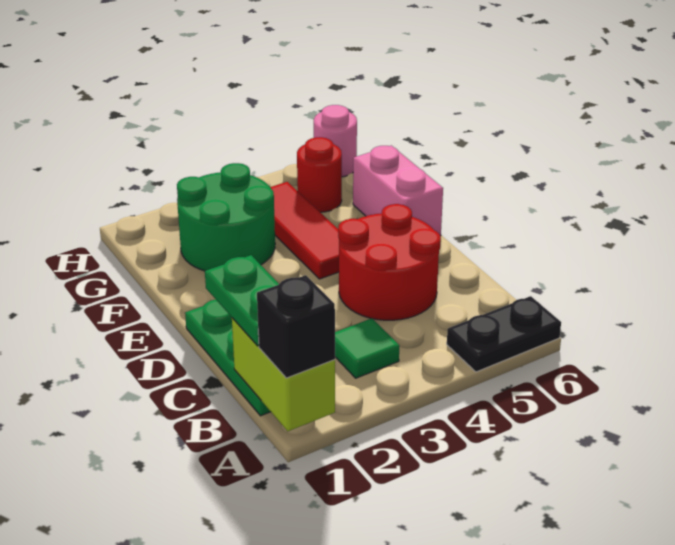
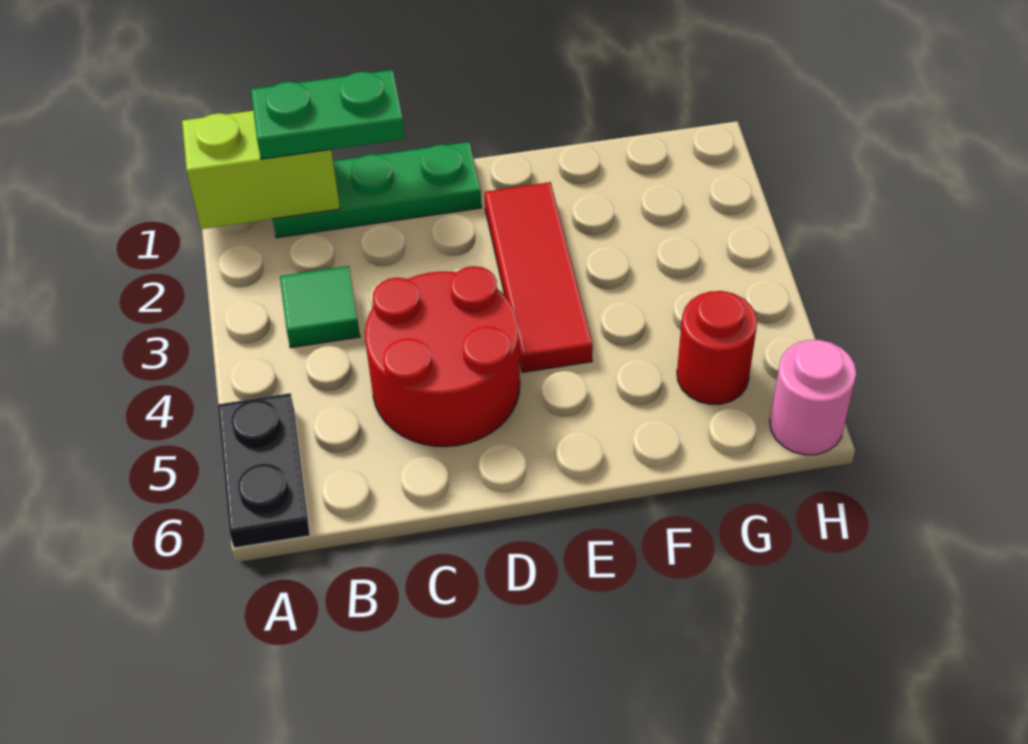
black 1x1 brick [257,275,335,378] -> none
red 1x3 tile [270,182,339,279] -> red 1x3 tile turned to [485,182,593,373]
pink 1x2 brick [353,146,443,236] -> none
green 2x2 round brick [177,163,275,271] -> none

